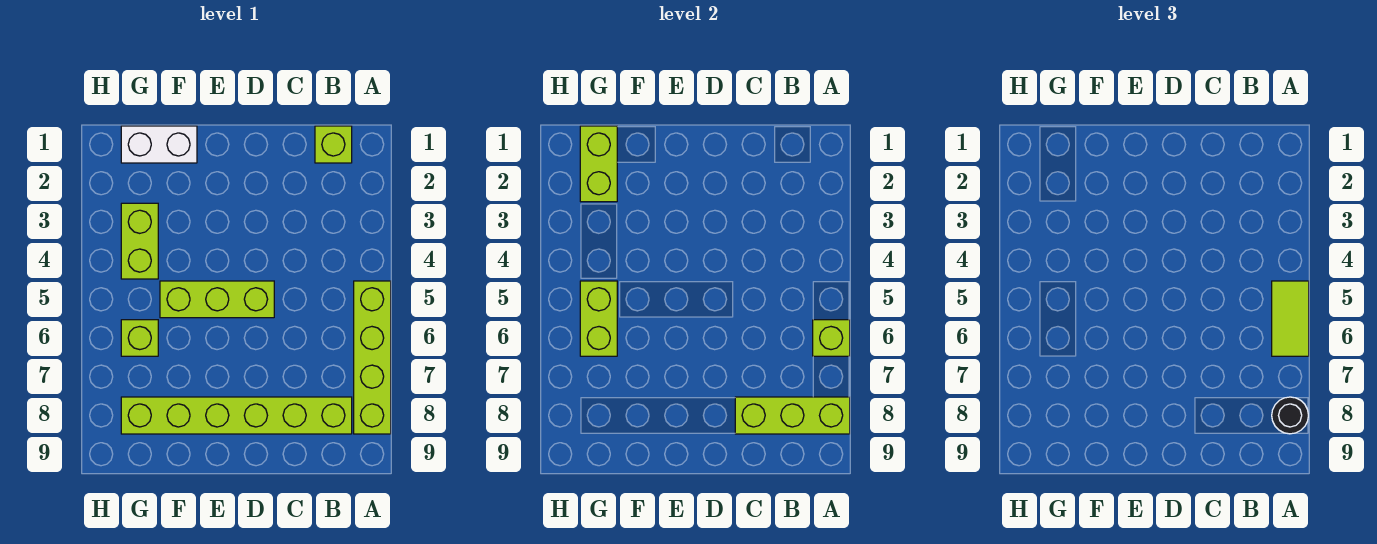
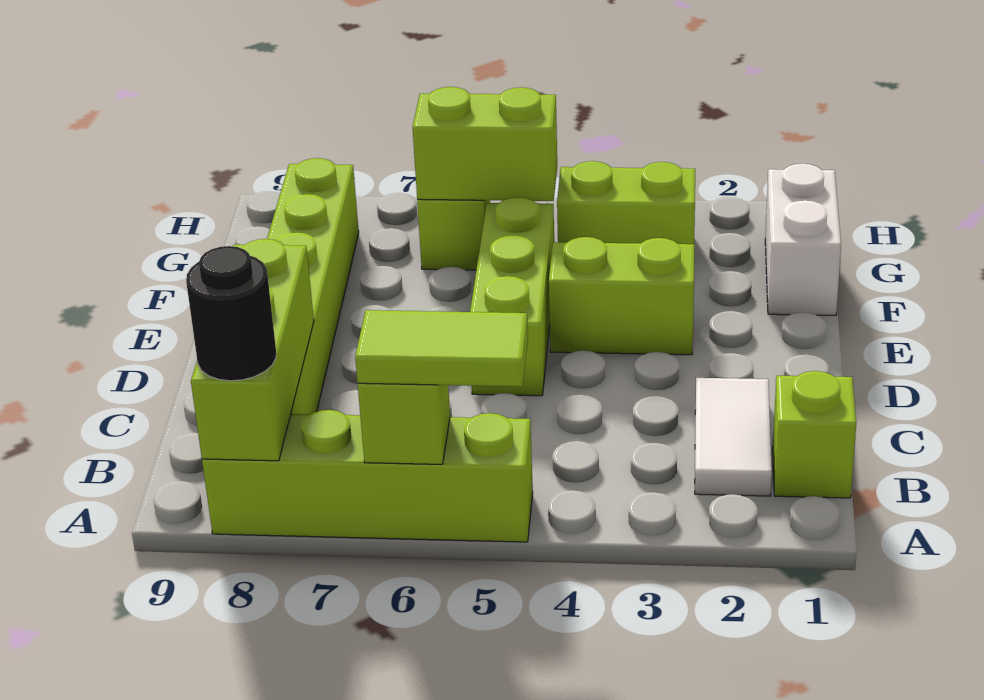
none -> white 1x2 tile [695,378,772,496]
lime 1x2 brick [580,126,617,202] -> lime 1x2 brick moved to [549,237,695,355]

